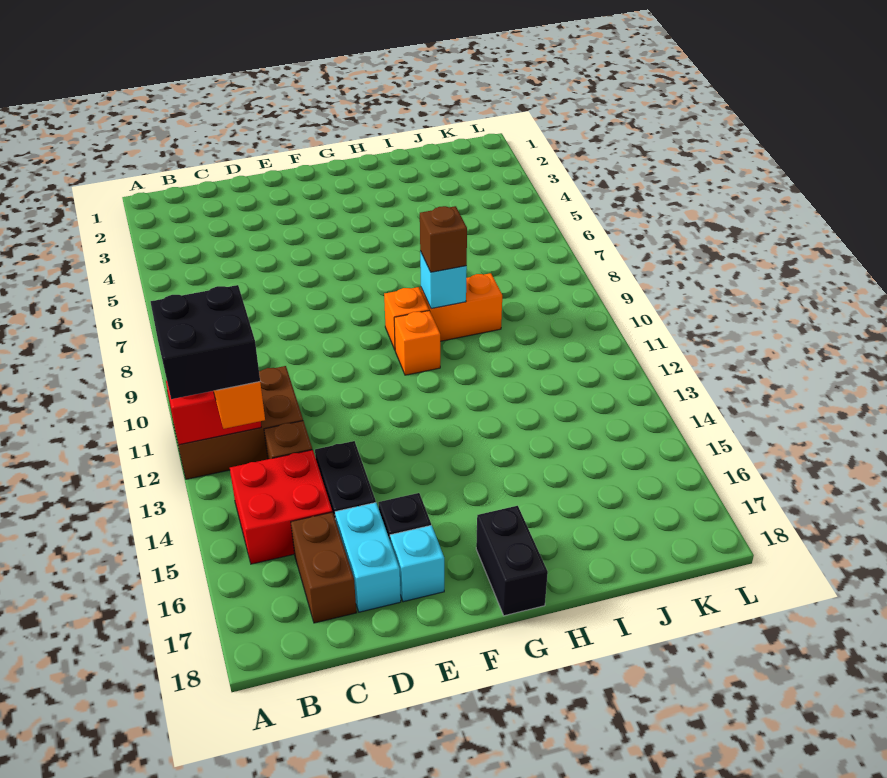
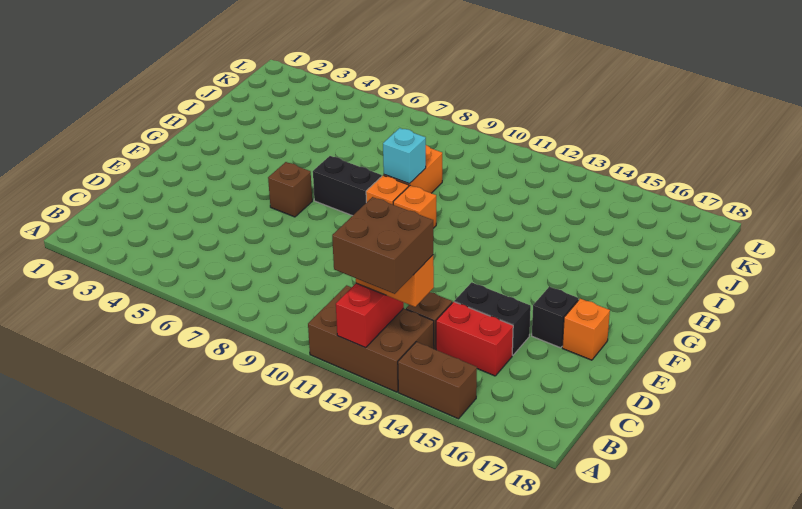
brown 2x3 brick [167,366,303,479] -> brown 2x3 brick turned to [308,285,434,392]
black 2x2 brick [151,285,260,399] -> brown 2x2 brick [332,197,433,294]
red 2x2 brick [230,450,332,564] -> red 1x2 brick [436,302,513,376]
brown 1x2 brick [291,512,357,623] -> brown 1x2 brick moved to [398,342,477,419]
cyan 1x2 brick [335,503,401,612] -> none
cyan 1x1 brick [390,525,444,602] -> orange 1x1 brick [562,299,610,360]
black 1x2 brick [476,506,548,616] -> black 1x2 brick moved to [313,156,382,216]
brown 1x1 brick [420,206,467,272] -> brown 1x1 brick moved to [268,162,312,217]

